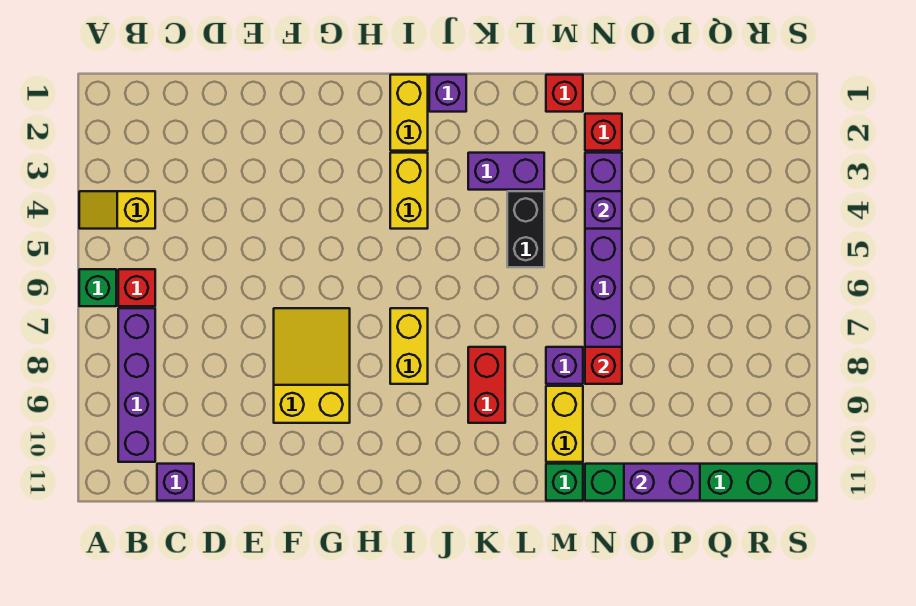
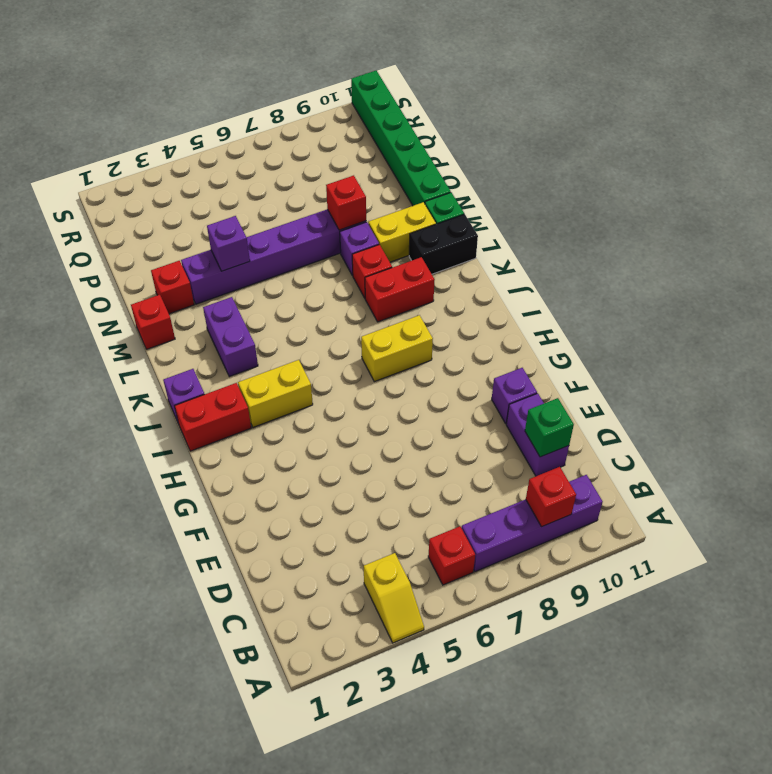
green 1x1 brick [79,269,116,306] -> green 1x1 brick moved to [525,398,574,457]
none -> red 1x1 brick [526,467,576,527]
purple 1x1 brick [157,464,194,501] -> purple 1x1 brick moved to [492,368,537,424]
yellow 2x3 slope [274,308,350,423] -> none
yellow 1x2 brick [390,75,428,151] -> red 1x2 brick [175,383,251,451]
black 1x2 brick [507,191,544,267] -> black 1x2 brick moved to [409,214,478,274]
none -> red 1x1 brick [352,245,392,298]
purple 1x2 brick [624,464,700,501] -> purple 1x2 brick moved to [506,393,569,476]

